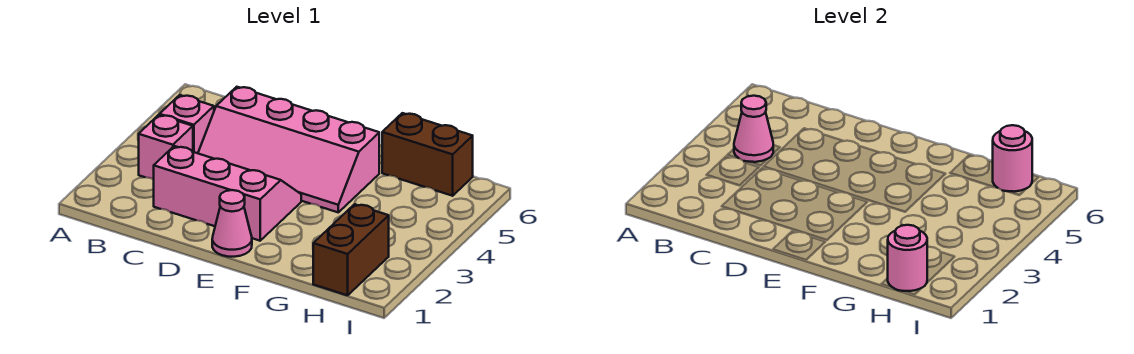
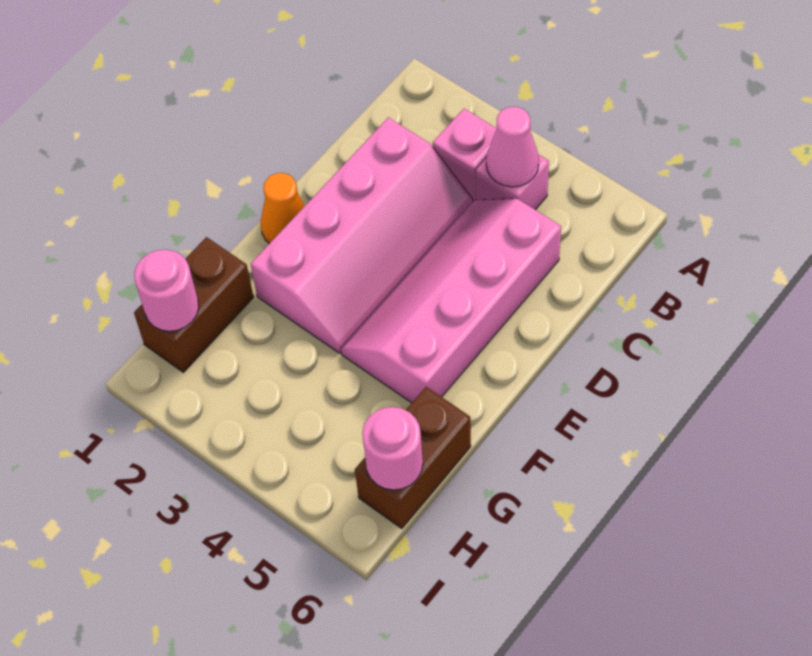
pink 2x3 slope [154,146,301,241] -> pink 2x4 slope [251,117,473,353]
pink 1x1 cone [212,190,252,257] -> orange 1x1 cone [261,173,305,244]
brown 1x2 brick [313,204,389,295] -> brown 1x2 brick turned to [134,237,254,372]

